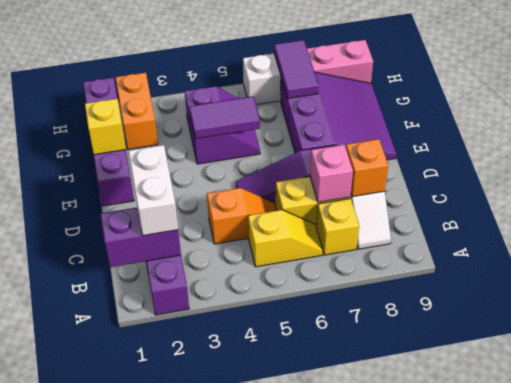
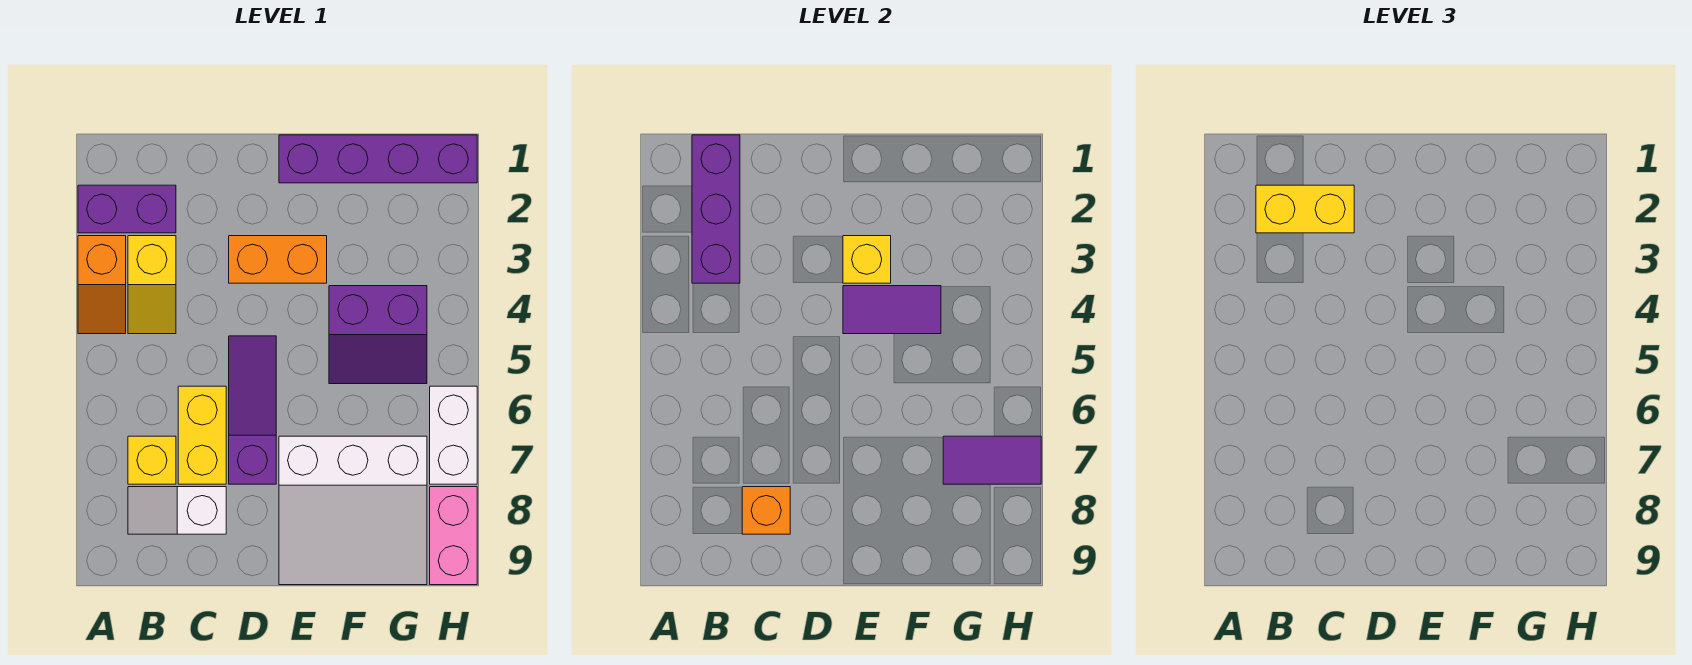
purple 1x2 brick [101,207,181,267] -> purple 1x3 brick [692,135,740,283]
white 1x2 brick [129,145,178,236] -> yellow 1x2 brick [1256,185,1354,233]
yellow 1x2 slope [248,210,323,267] -> yellow 1x2 slope moved to [128,236,176,334]
orange 1x2 slope [207,188,276,244] -> orange 1x2 slope moved to [78,236,126,334]
pink 1x1 brick [310,145,353,202] -> none
purple 3x3 slope [281,72,396,160] -> white 3x3 slope [279,436,427,585]
yellow 1x1 brick [85,99,126,155] -> yellow 1x1 brick moved to [843,236,891,283]
purple 1x2 tile [189,97,260,139] -> purple 1x2 tile turned to [843,286,941,334]
orange 1x2 brick [116,73,158,149] -> orange 1x2 brick moved to [229,236,327,283]

